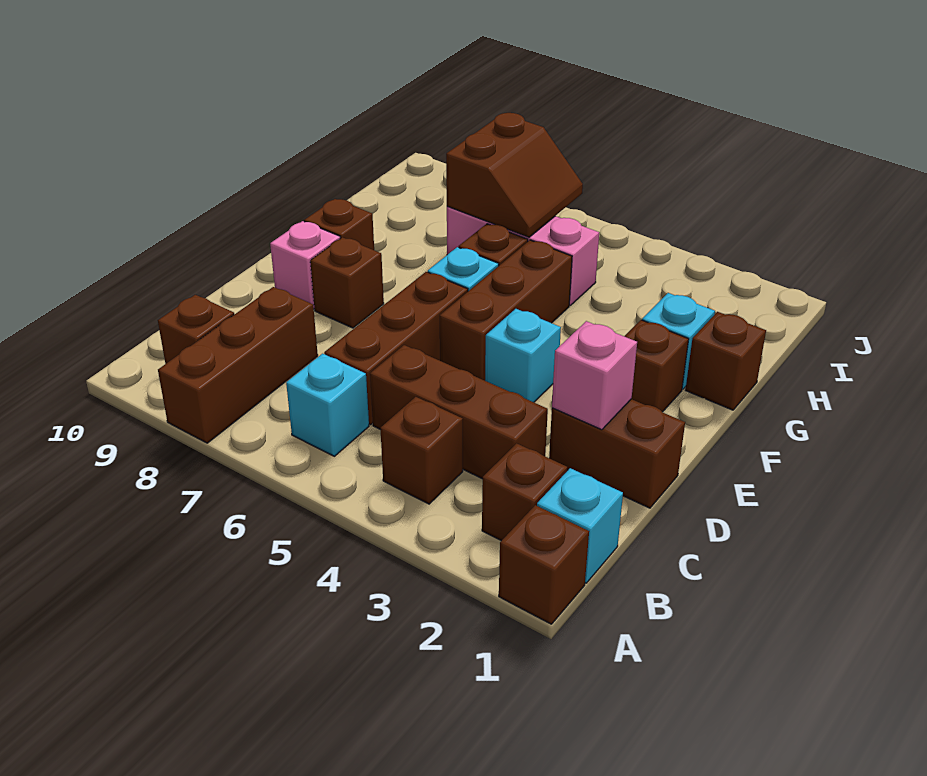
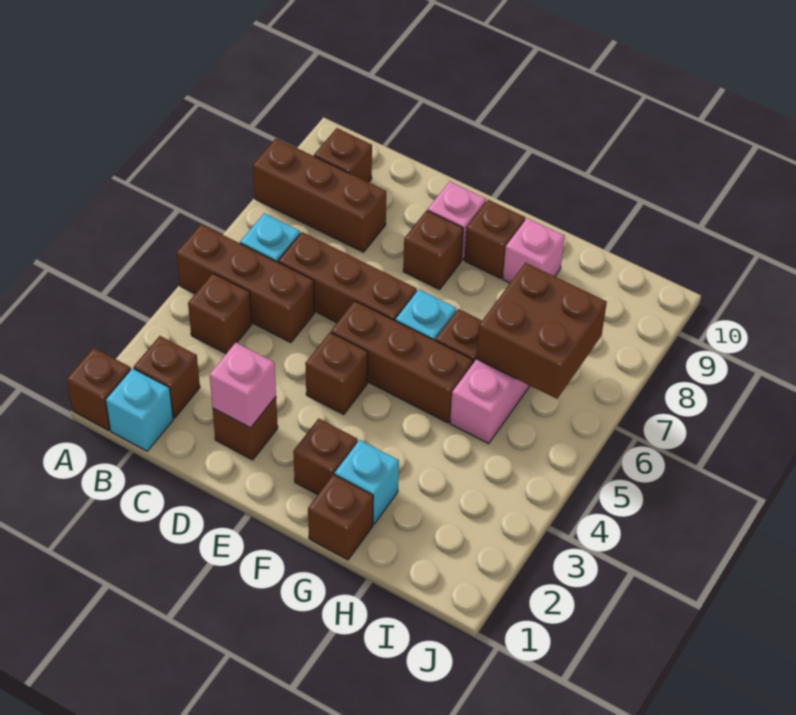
brown 1x3 brick [370,345,548,479] -> brown 1x3 brick turned to [176,224,314,343]
brown 1x2 brick [549,399,685,508] -> brown 1x1 brick [212,397,278,460]
cyan 1x1 brick [485,309,561,402] -> brown 1x1 brick [305,333,368,414]
none -> pink 1x1 brick [503,218,565,283]
brown 2x2 slope [446,113,583,237] -> brown 2x2 brick [476,263,607,399]

